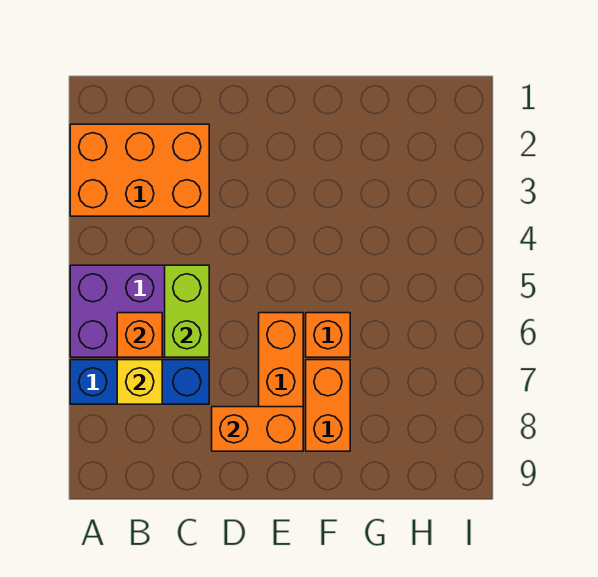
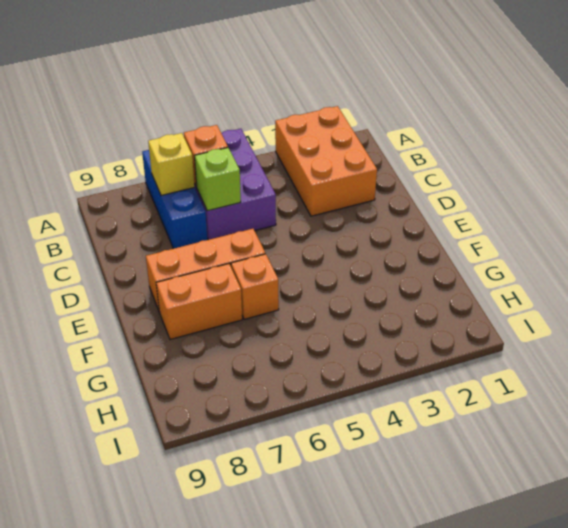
lime 1x2 brick [165,265,209,357] -> lime 1x1 brick [195,148,241,211]
orange 1x2 brick [212,407,303,451] -> none

